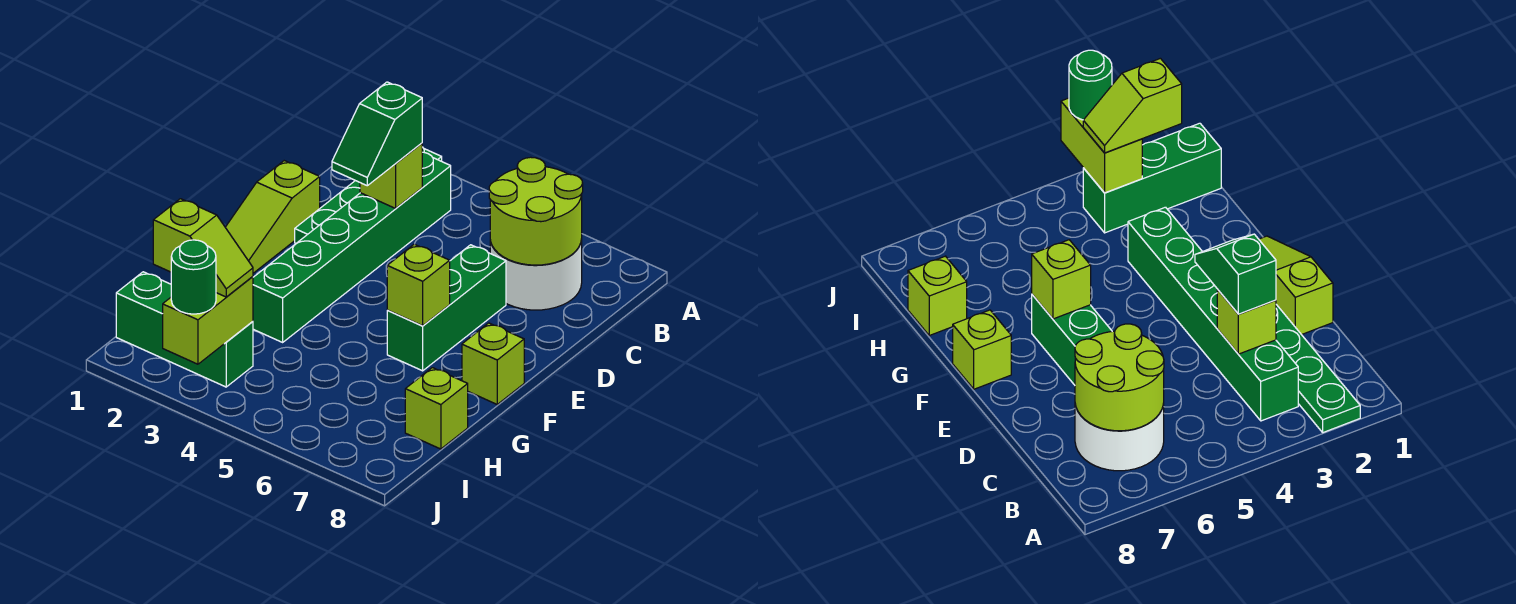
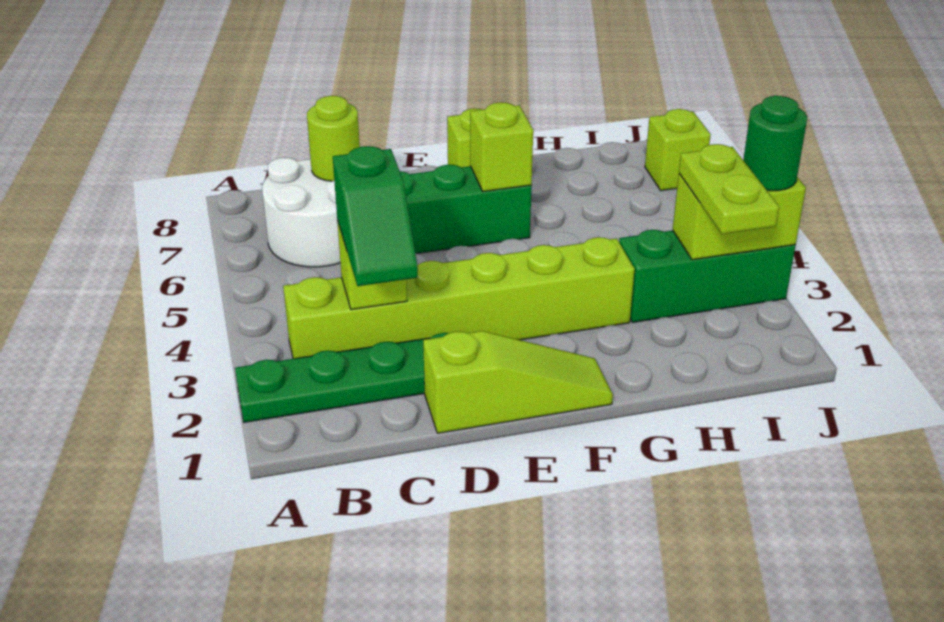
green 1x6 brick [253,152,451,342] -> lime 1x6 brick [283,237,635,359]
lime 2x2 round brick [489,157,583,265] -> lime 1x1 round brick [307,96,360,181]
green 1x2 slope [332,82,422,186] -> green 1x2 slope turned to [333,146,418,286]
lime 1x1 brick [405,368,468,449] -> lime 1x1 brick moved to [645,109,711,191]
green 1x3 brick [116,272,253,387] -> green 1x3 brick turned to [619,230,796,322]
lime 1x2 slope [153,199,253,297] -> lime 1x2 plate [679,144,779,234]

